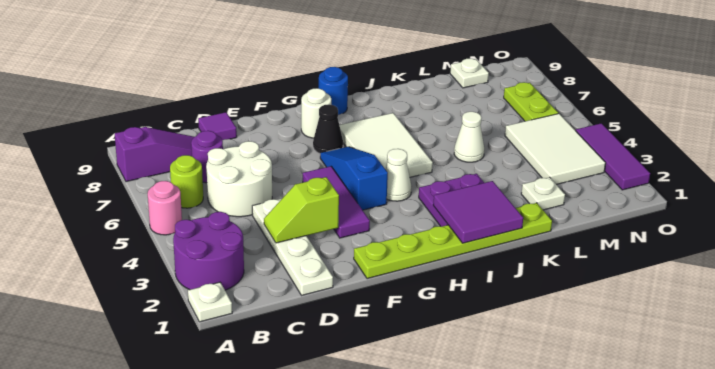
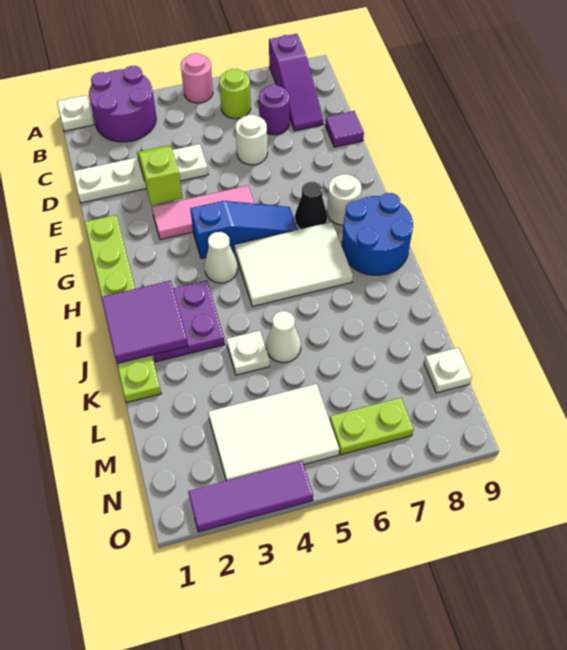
white 2x2 round brick [206,141,272,217] -> white 1x1 round brick [235,115,268,165]
purple 1x3 tile [303,166,370,238] -> pink 1x3 tile [152,186,255,240]
blue 1x1 round brick [319,67,348,115] -> blue 2x2 round brick [342,193,413,275]
white 1x1 plate [521,177,565,210] -> white 1x1 plate moved to [226,331,270,375]

